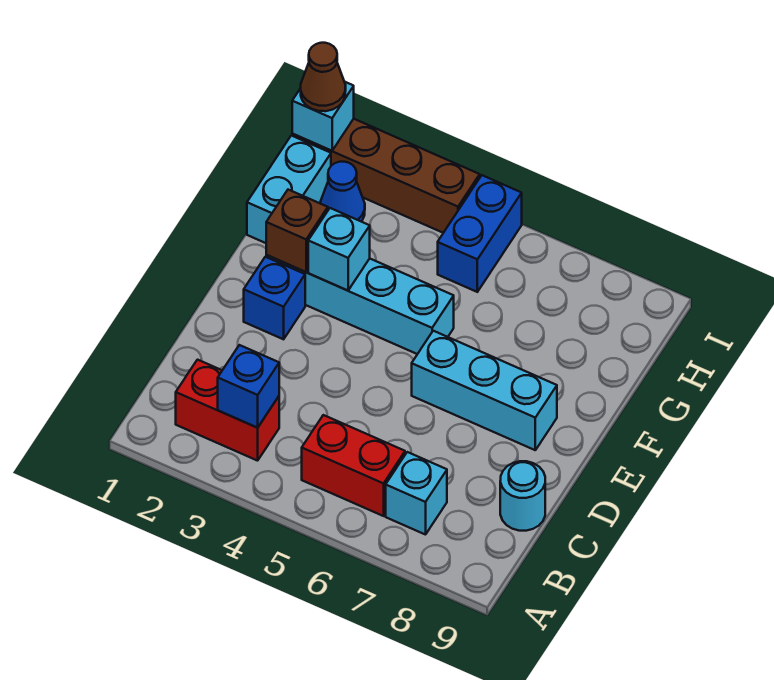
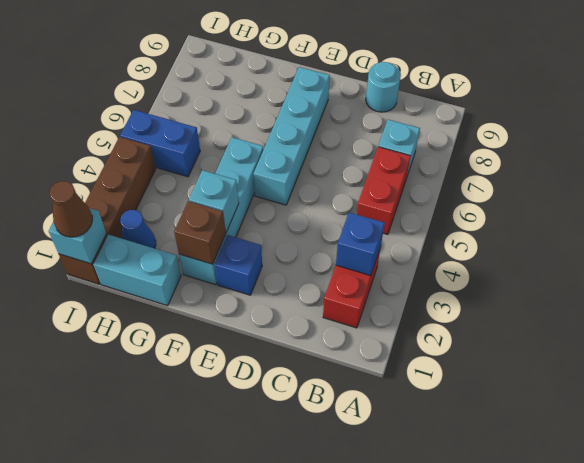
cyan 1x3 brick [412,331,557,450] -> cyan 1x4 brick [254,67,330,205]

